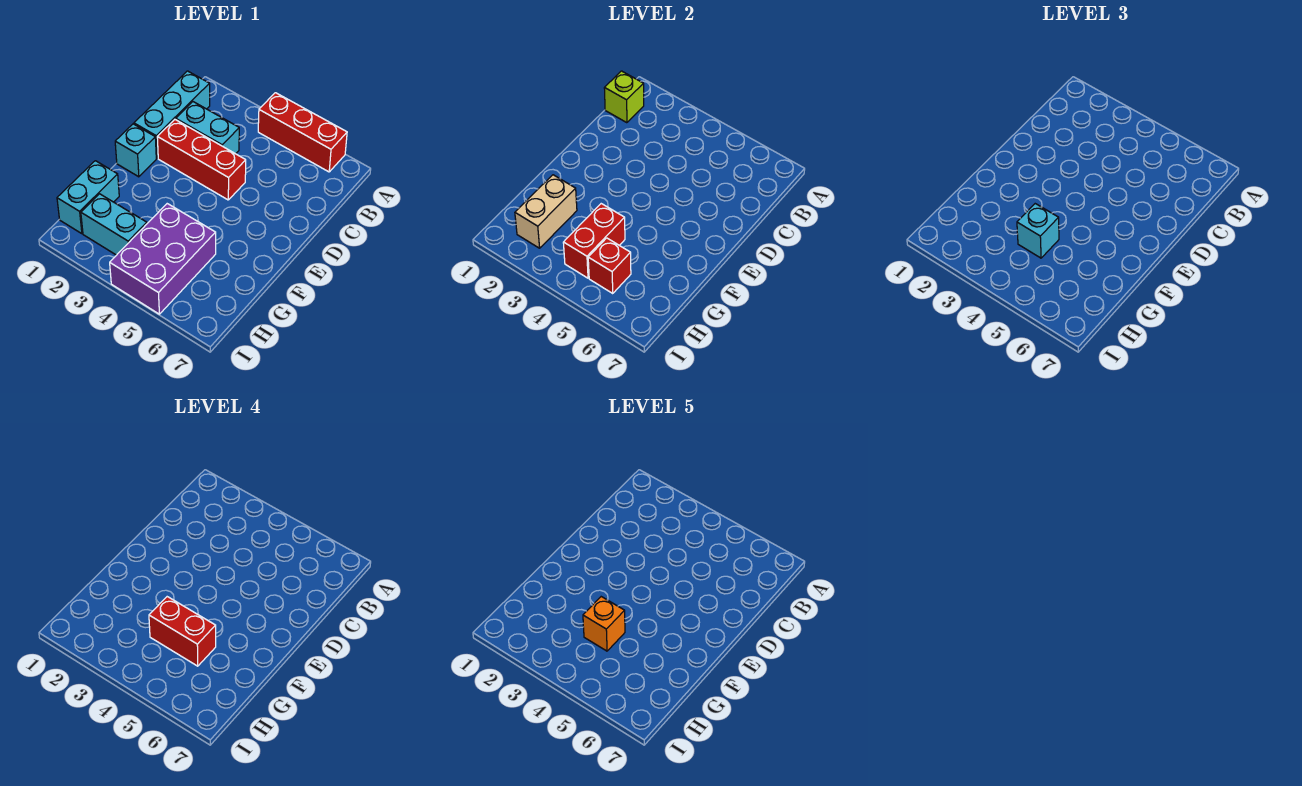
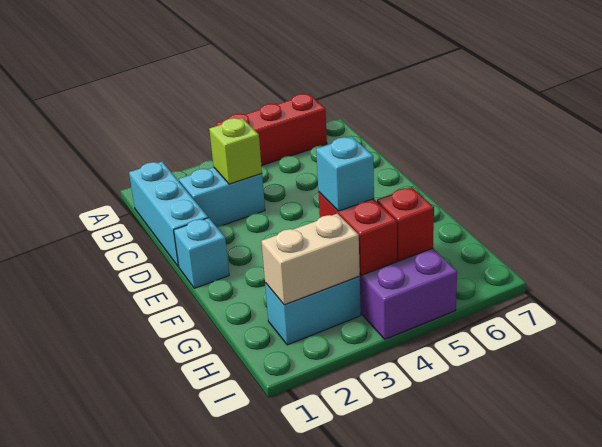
lime 1x1 brick [604,71,644,123] -> lime 1x1 brick moved to [209,118,262,184]
red 1x3 brick [157,119,246,200] -> none
cyan 1x2 brick [57,161,119,234] -> none
tan 1x2 brick [515,175,577,248] -> tan 1x2 brick turned to [262,214,360,305]
red 1x2 brick [149,597,216,666] -> none
orange 1x1 brick [583,597,625,651] -> none

